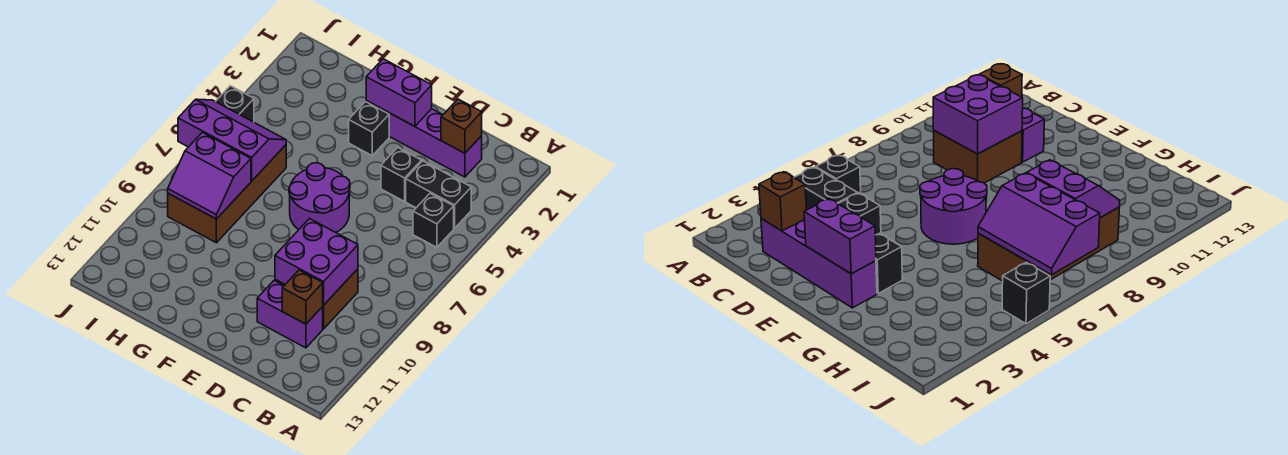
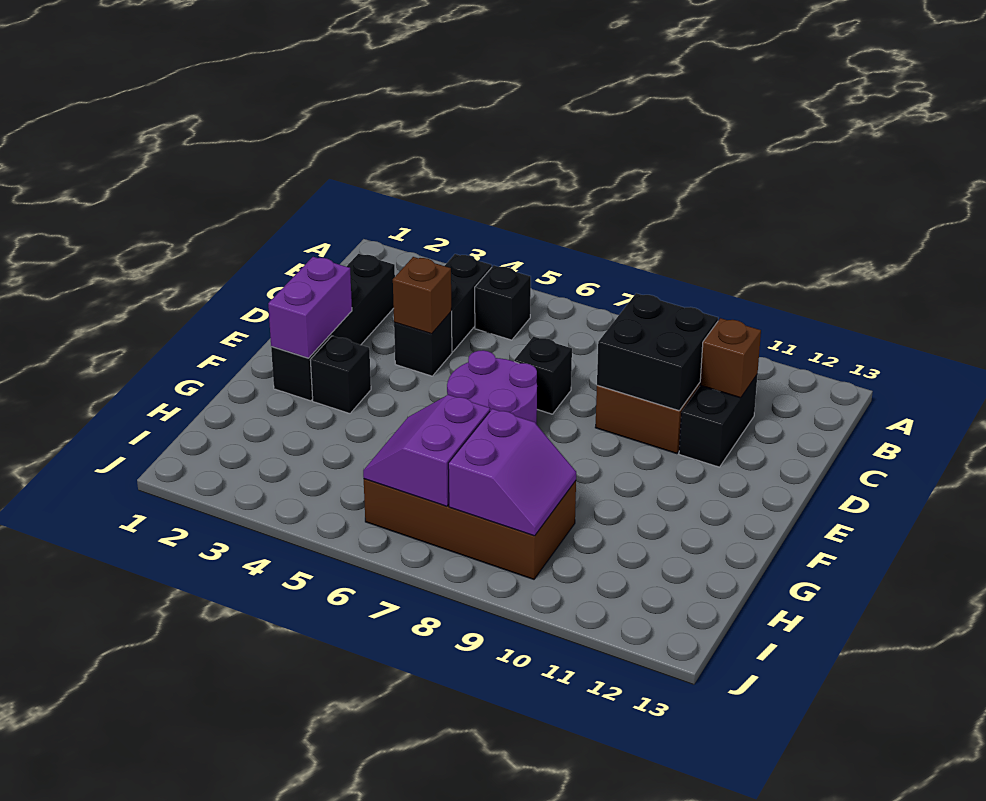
purple 1x4 brick [366,101,482,177] -> black 1x4 brick [271,254,395,401]
brown 1x1 brick [441,99,482,153] -> brown 1x1 brick moved to [393,257,451,334]
purple 2x2 brick [275,219,358,305] -> black 2x2 brick [597,293,718,411]
purple 1x2 brick [257,280,323,348] -> black 1x2 brick [679,374,758,467]
purple 2x3 slope [178,99,286,181] -> purple 2x2 slope [363,395,490,506]
black 1x1 brick [216,86,254,122] -> black 1x1 brick moved to [514,337,572,414]

